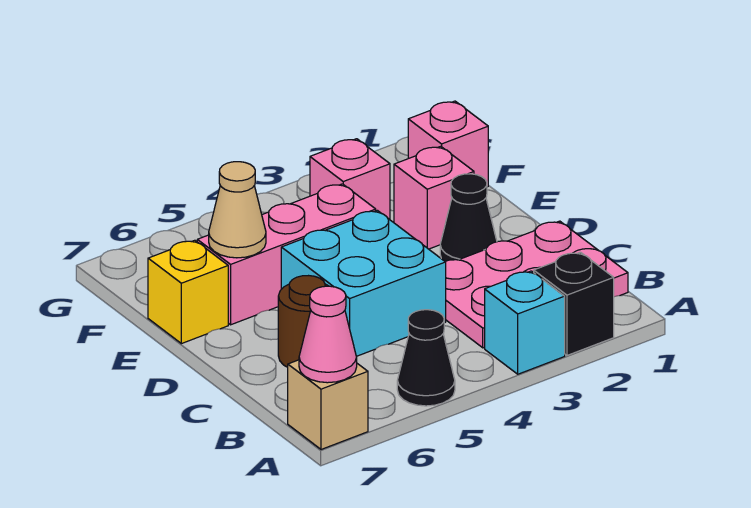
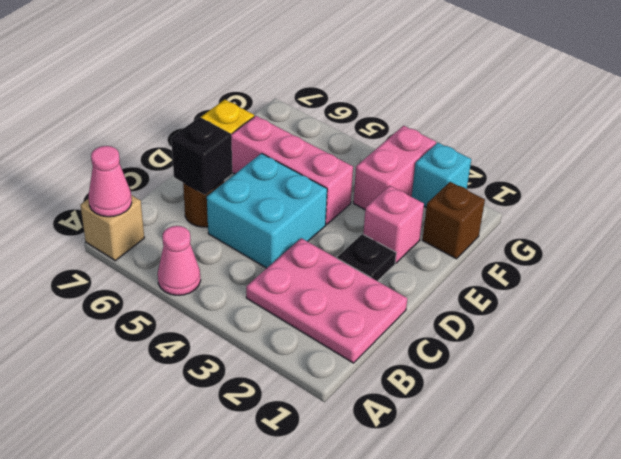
black 1x1 brick [534,252,614,355] -> black 1x1 brick moved to [171,117,232,195]
cyan 1x1 brick [485,271,565,374] -> cyan 1x1 brick moved to [412,143,471,207]
black 1x1 cone [397,310,455,406] -> pink 1x1 cone [158,226,201,295]
black 1x1 cone [440,174,497,261] -> black 1x1 plate [337,234,396,281]
tan 1x1 cone [209,162,266,258] -> none
pink 1x1 brick [408,101,488,187] -> brown 1x1 brick [422,182,485,259]
pink 1x1 brick [310,139,390,220] -> pink 1x2 brick [354,126,436,209]

